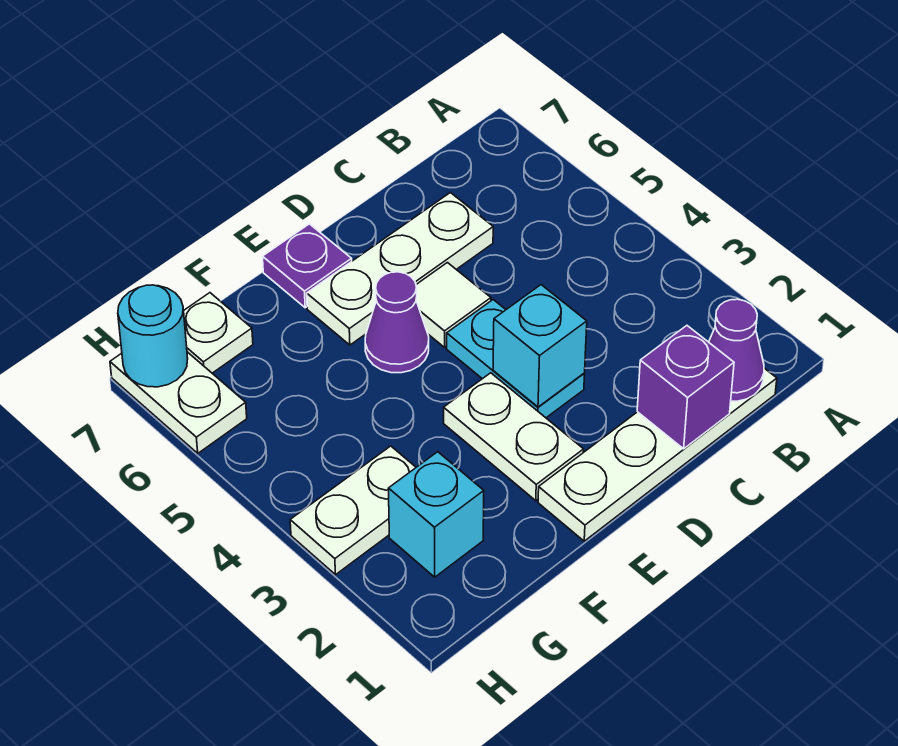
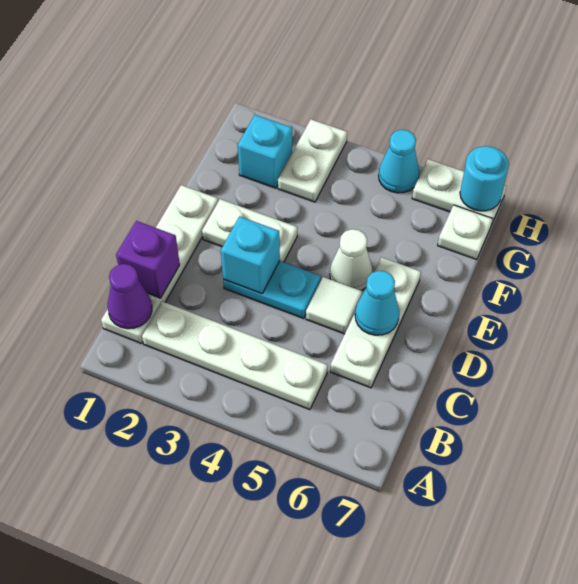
none -> white 1x4 plate [142,301,328,410]
none -> cyan 1x1 cone [355,271,399,335]
purple 1x1 cone [365,272,429,373] -> white 1x1 cone [330,229,372,291]
purple 1x1 plate [262,224,352,308] -> none
none -> cyan 1x1 cone [379,130,419,193]

